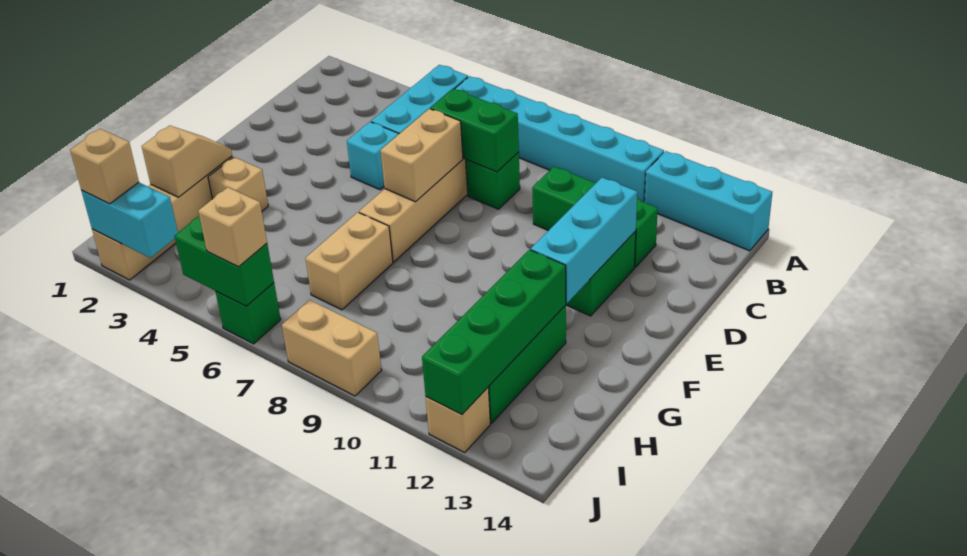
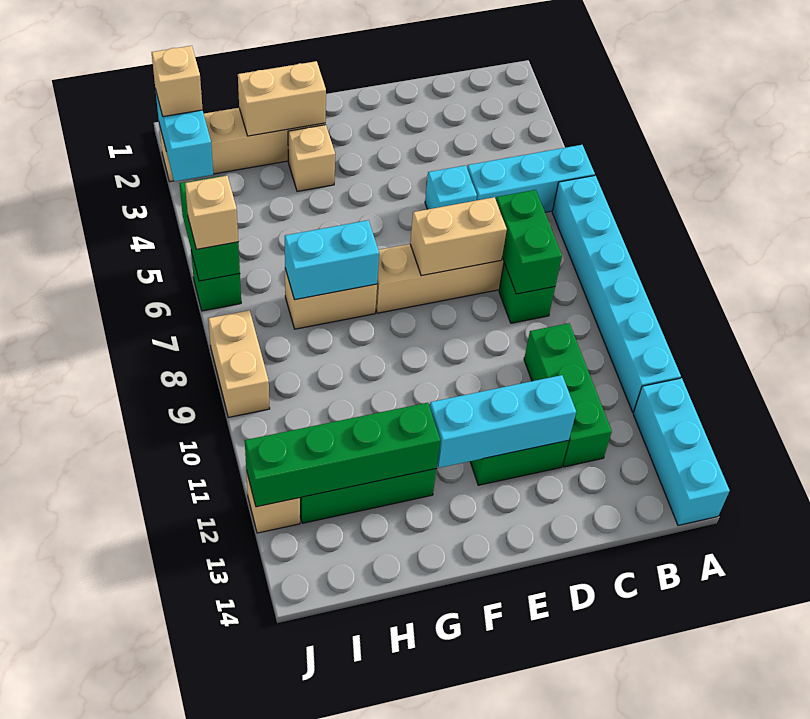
tan 1x2 slope [142,125,232,197] -> tan 1x2 brick [238,61,326,136]
none -> cyan 1x2 brick [285,220,379,300]

